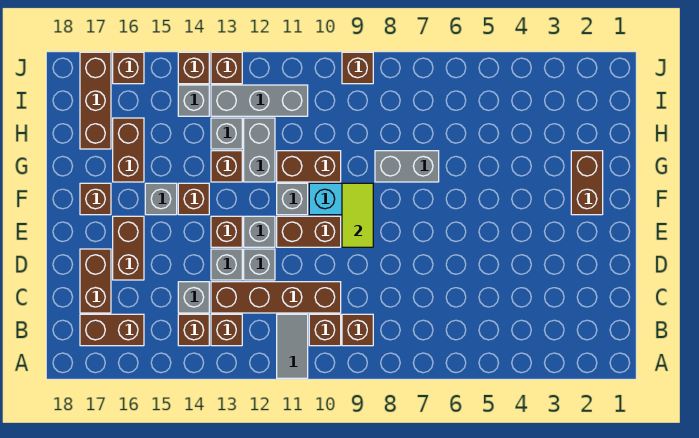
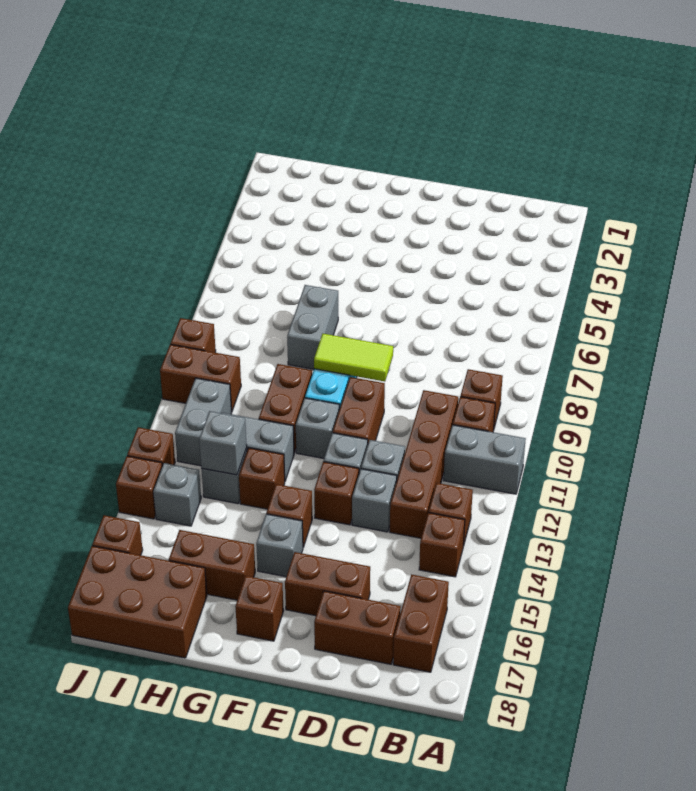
grey 1x2 tile [277,314,308,378] -> grey 1x2 brick [444,425,526,494]
grey 1x1 brick [178,282,209,313] -> grey 1x1 brick moved to [199,411,247,475]
brown 1x2 brick [571,151,603,215] -> brown 1x2 brick moved to [160,345,241,412]
brown 1x3 brick [80,52,111,149] -> brown 2x3 brick [68,546,207,658]
grey 1x3 brick [211,85,308,116] -> grey 1x2 brick [175,378,231,466]

